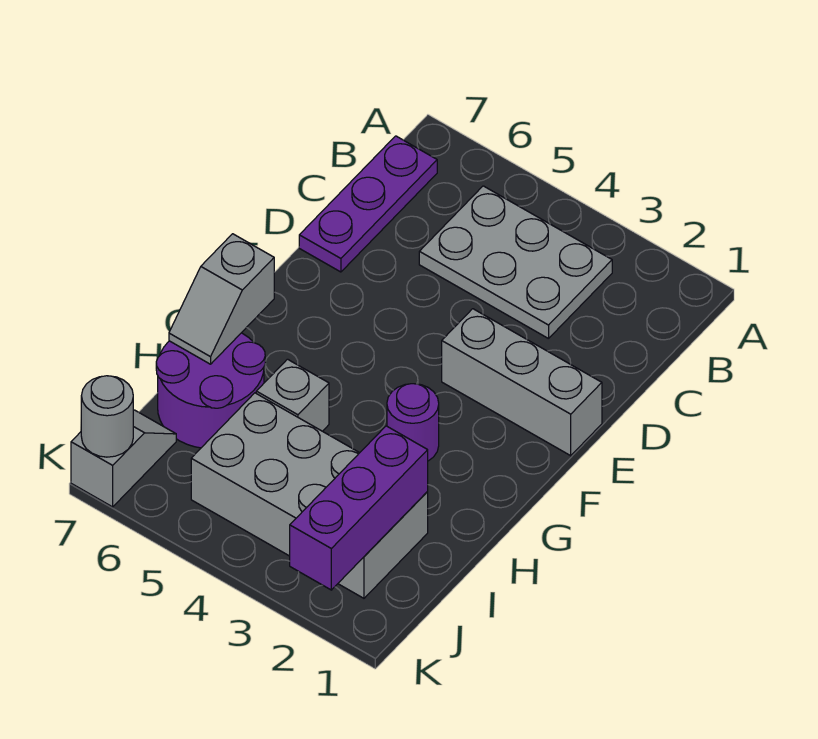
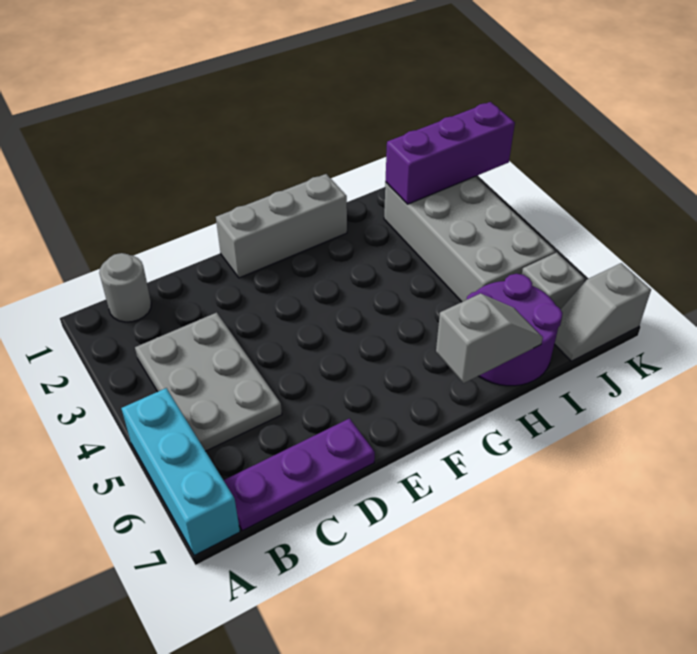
none -> cyan 1x3 brick [121,388,240,556]
grey 1x3 brick [442,309,602,456] -> grey 1x3 brick turned to [216,174,347,278]
purple 1x1 round brick [387,384,439,461] -> none
grey 1x1 brick [256,359,329,431] -> grey 1x1 brick moved to [522,252,585,309]
grey 1x1 round brick [81,376,133,457] -> grey 1x1 round brick moved to [99,253,151,322]

